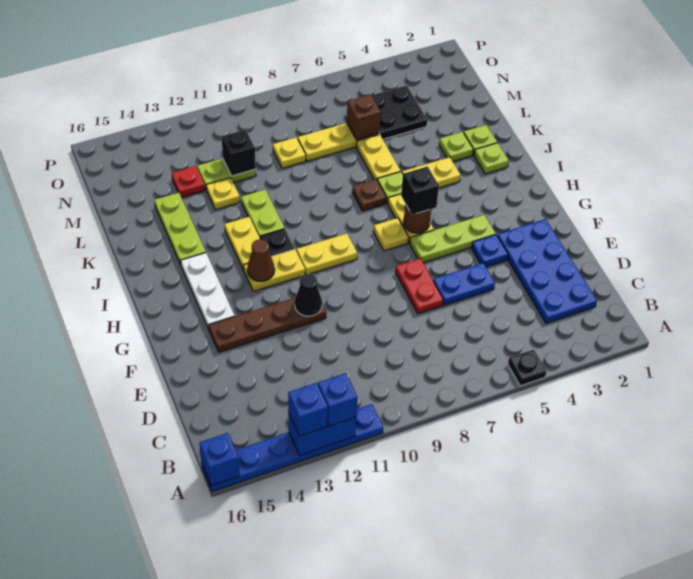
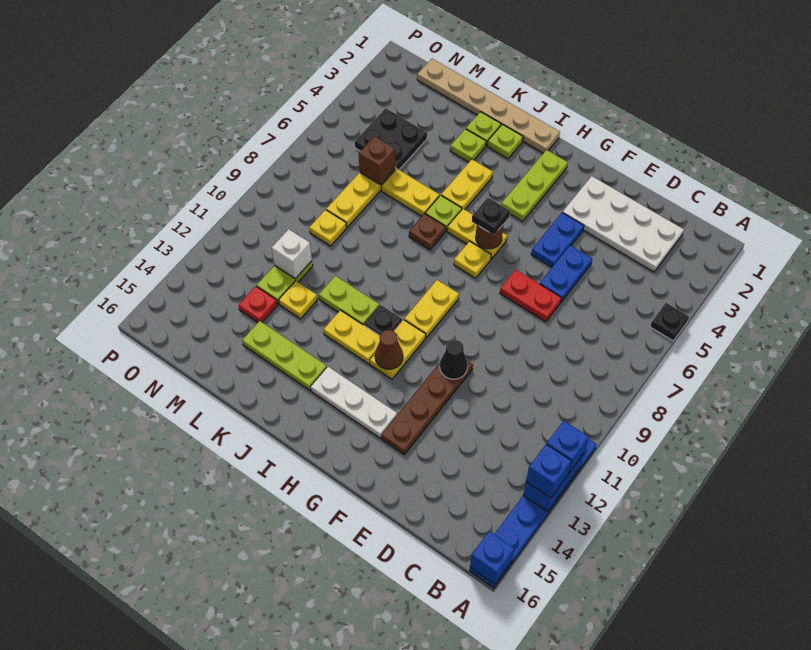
blue 2x4 plate [497,219,597,323] -> white 2x4 plate [562,176,684,272]
blue 1x1 plate [472,235,508,267] -> blue 1x2 plate [531,213,584,267]
lime 1x3 plate [410,215,496,263] -> lime 1x3 plate moved to [501,150,568,221]
black 1x1 brick [401,167,439,215] -> black 1x1 plate [472,198,510,235]
none -> tan 1x6 plate [417,59,560,153]
black 1x1 brick [222,130,256,176] -> white 1x1 brick [272,229,312,279]

